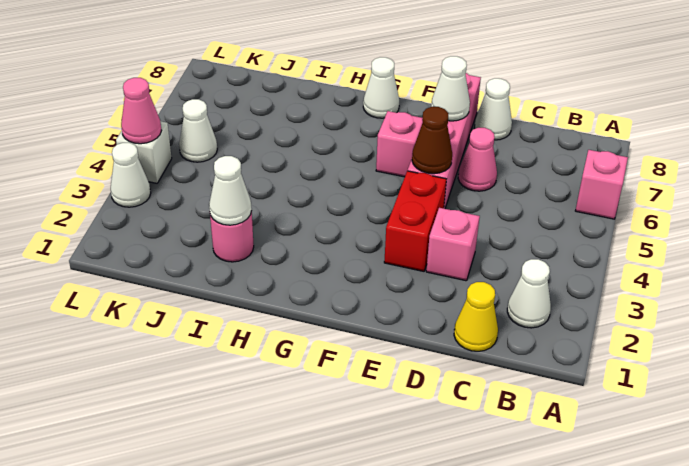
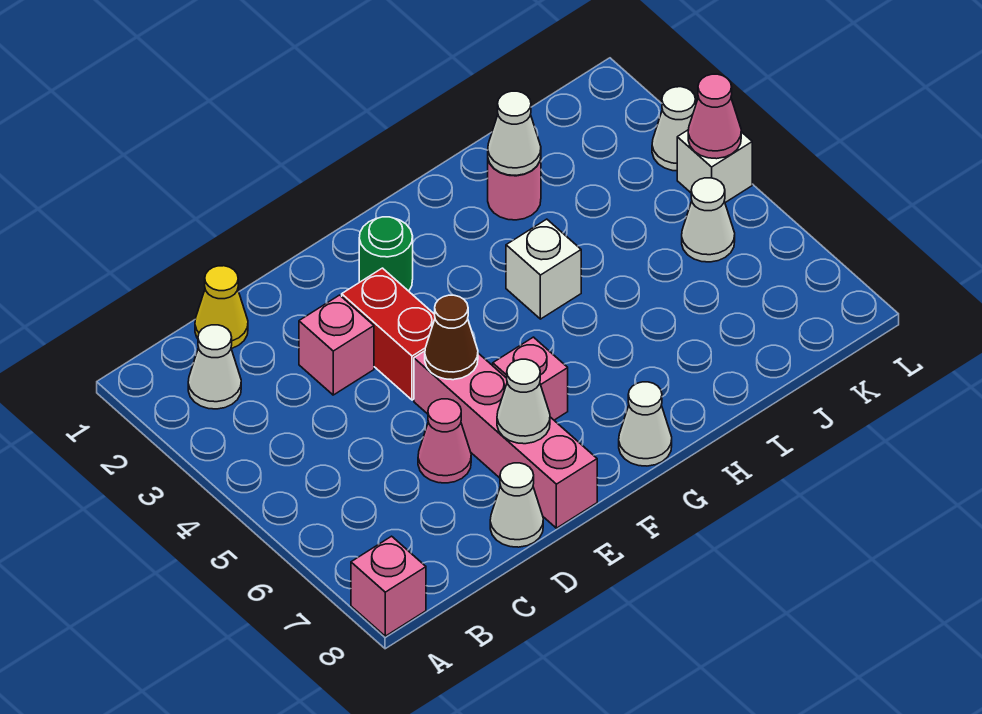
pink 1x1 brick [575,150,628,219] -> pink 1x1 brick moved to [351,536,426,636]
none -> green 1x1 round brick [359,217,413,291]
none -> white 1x1 brick [506,219,581,319]

